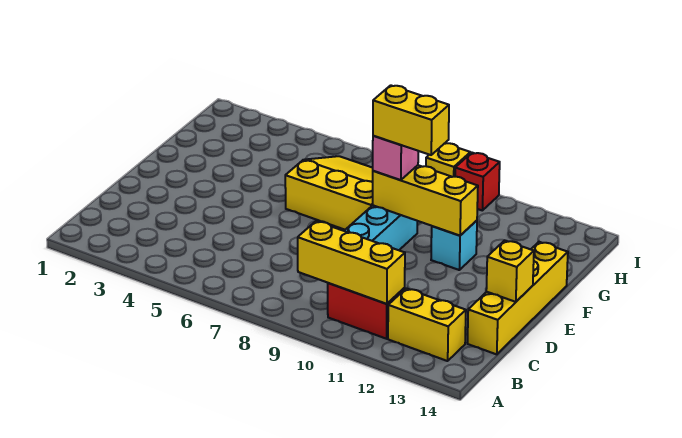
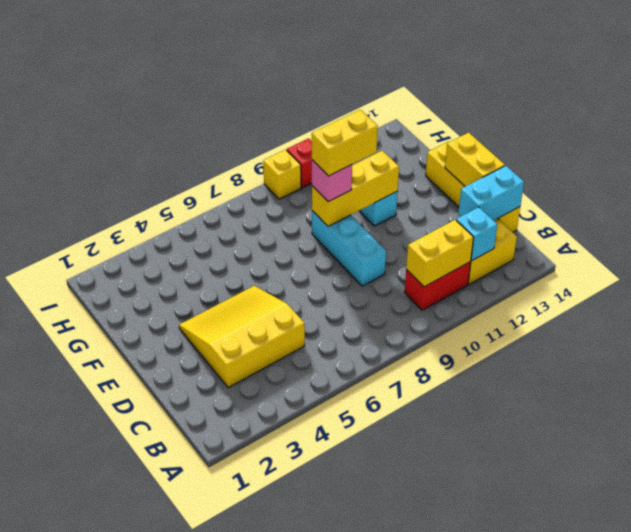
yellow 1x3 brick [298,221,405,304] -> yellow 1x2 brick [406,220,474,287]
none -> cyan 1x1 brick [456,207,497,260]
none -> cyan 1x2 brick [459,166,524,221]
yellow 1x1 brick [486,240,534,302] -> yellow 1x2 brick [445,133,505,186]
yellow 3x3 slope [285,156,373,230] -> yellow 3x3 slope moved to [179,286,305,388]

